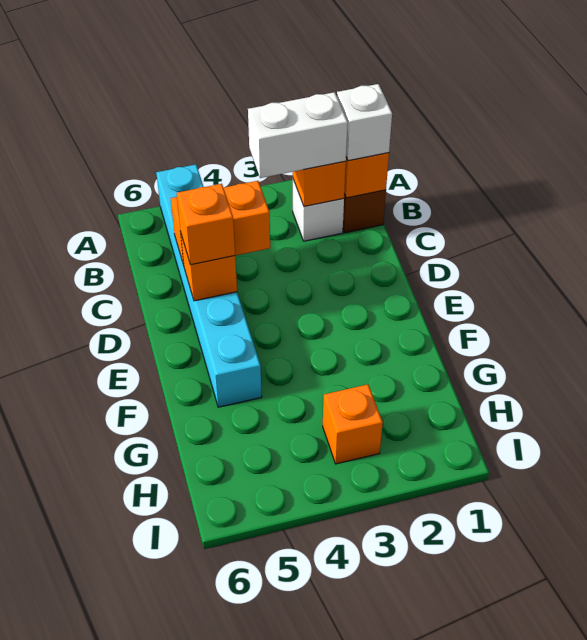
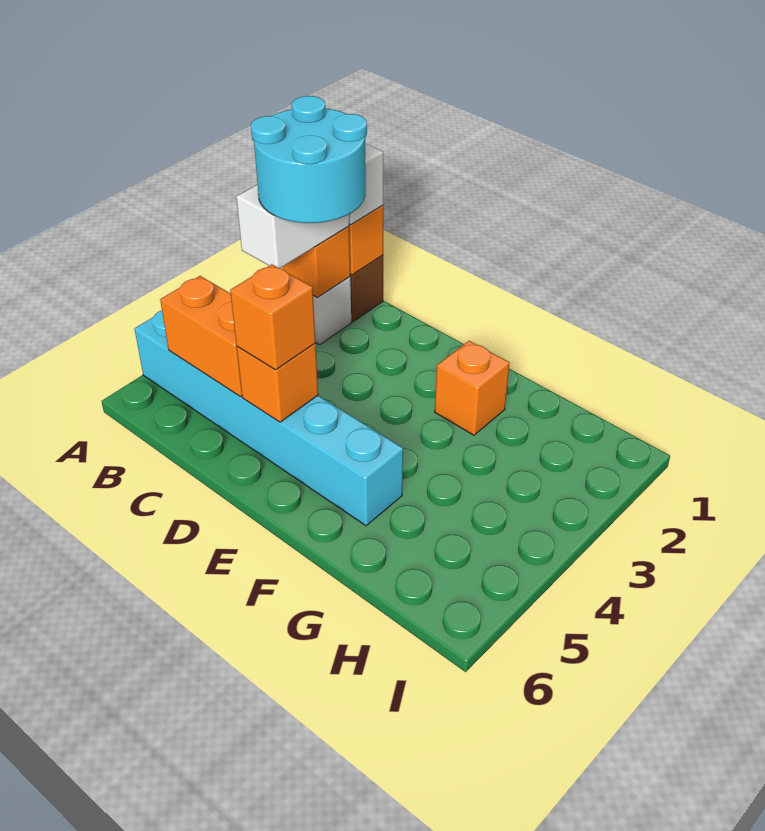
none -> cyan 2x2 round brick [251,96,367,223]
orange 1x2 brick [171,181,270,265] -> orange 1x2 brick turned to [160,276,242,397]
orange 1x1 brick [323,384,383,464] -> orange 1x1 brick moved to [435,341,509,435]

